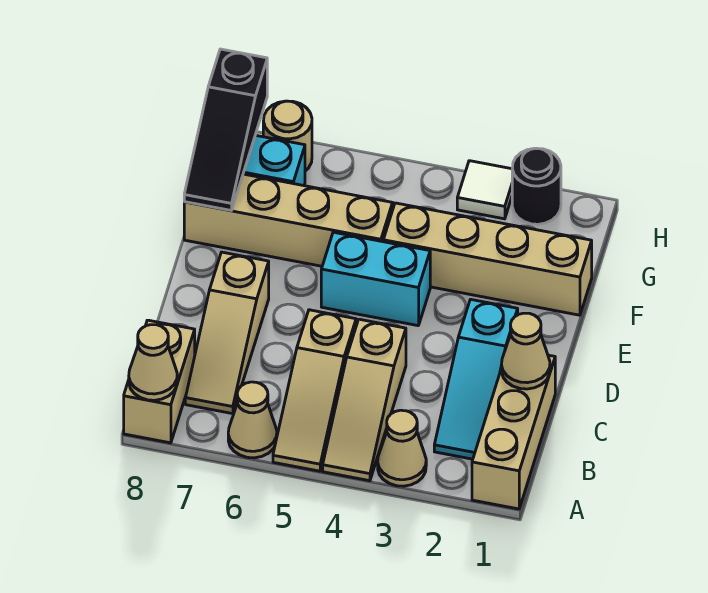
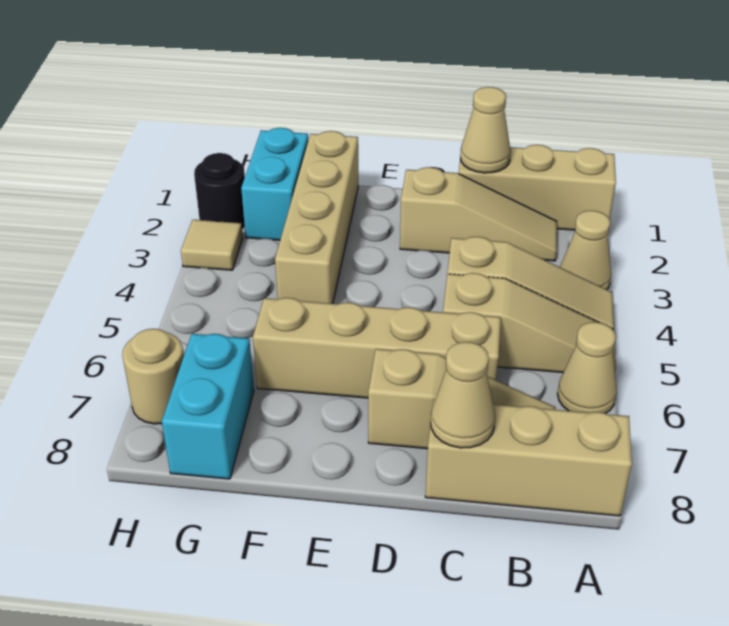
tan 1x2 brick [124,320,195,443] -> tan 1x3 brick [425,399,632,516]
tan 1x1 cone [129,325,177,400] -> tan 1x1 cone moved to [431,342,495,448]
cyan 1x3 slope [434,299,518,459] -> tan 1x3 slope [400,167,557,261]
cyan 1x2 brick [321,232,430,326] -> cyan 1x2 brick moved to [241,128,308,240]
tan 1x4 brick [184,174,393,266] -> tan 1x4 brick turned to [253,298,501,398]
black 1x3 slope [184,49,267,210] -> none
white 1x1 tile [457,161,512,219] -> tan 1x1 tile [181,220,243,270]

